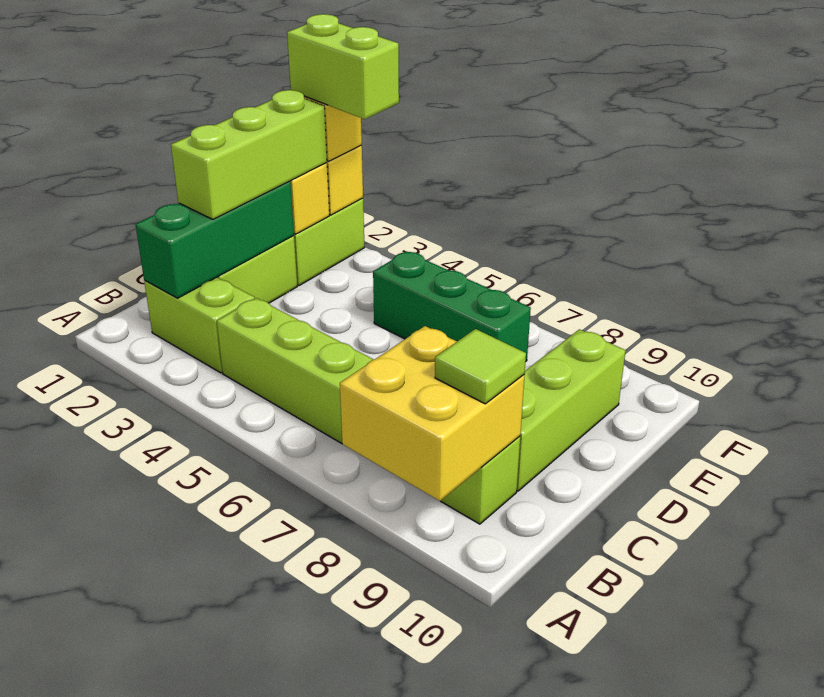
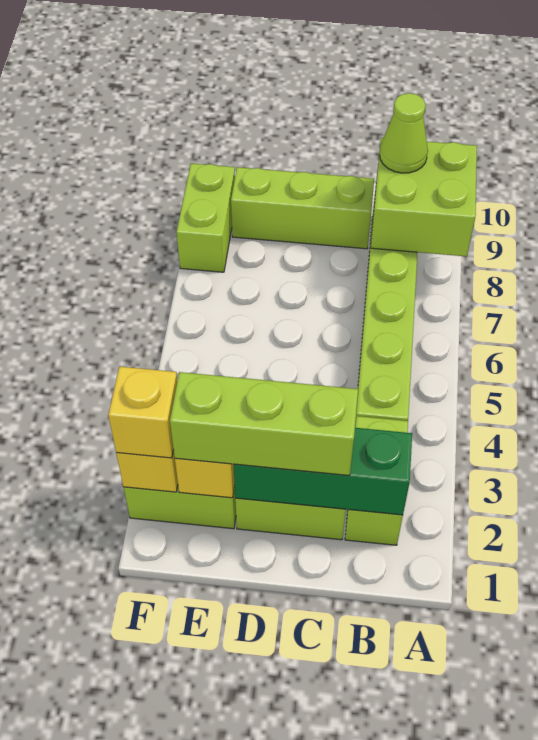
yellow 2x2 brick [340,326,525,501] -> lime 2x2 brick [371,138,477,257]
lime 1x1 tile [435,329,526,404] -> lime 1x1 cone [380,93,428,173]
green 1x3 brick [373,251,531,361] -> none
lime 1x2 brick [287,14,399,119] -> lime 1x2 brick moved to [176,163,235,272]

